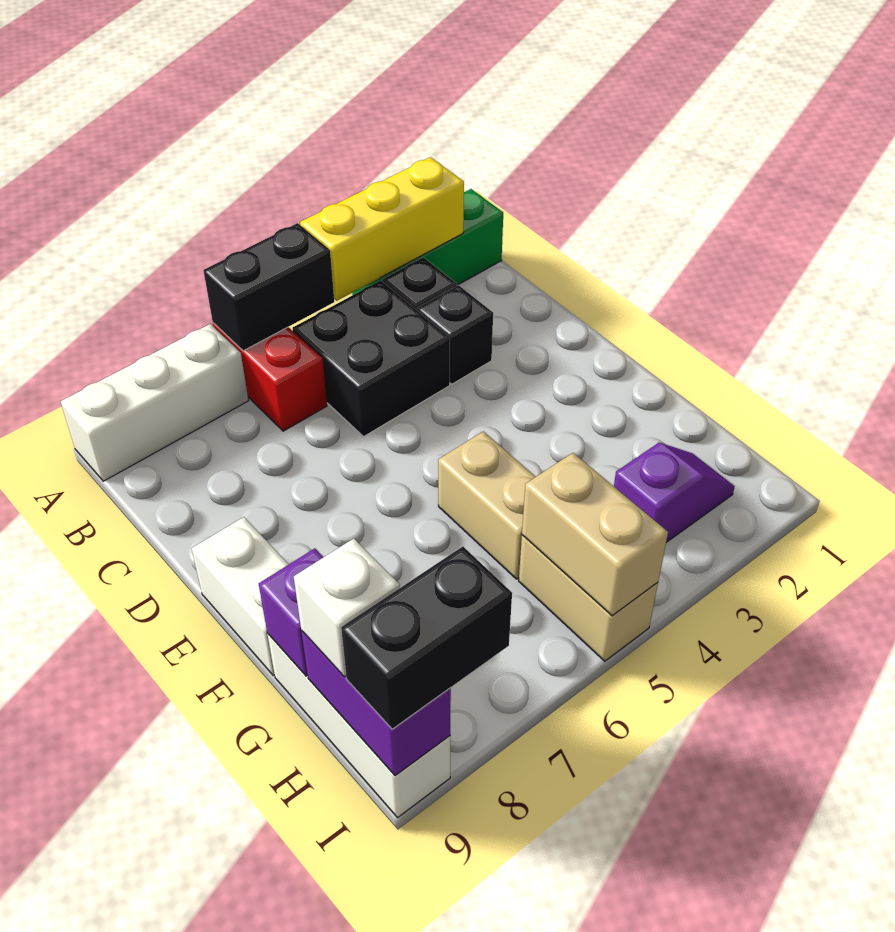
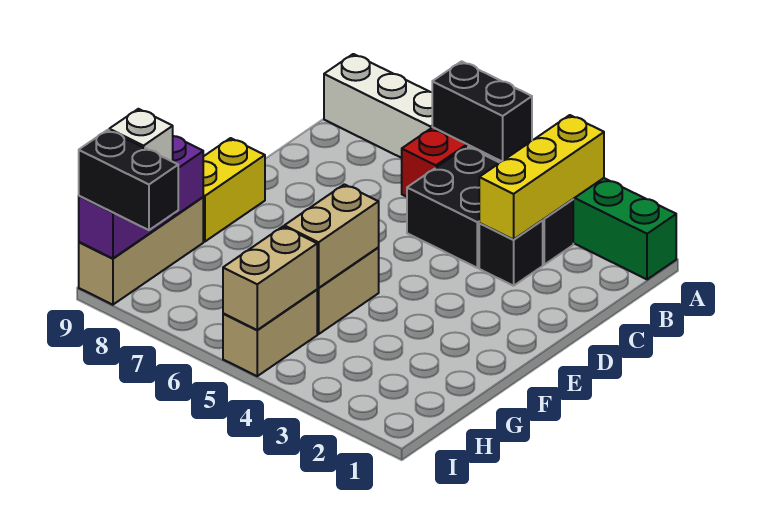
yellow 1x3 brick [300,157,464,301] -> yellow 1x3 brick turned to [479,115,604,240]
white 1x2 brick [192,517,289,676] -> yellow 1x2 brick [203,138,265,242]
none -> tan 1x2 brick [284,184,379,288]
white 1x3 brick [267,633,450,818] -> tan 1x3 brick [79,197,203,305]
purple 1x2 slope [614,443,735,542] -> none

